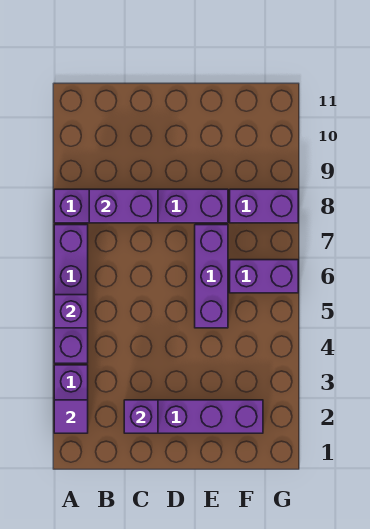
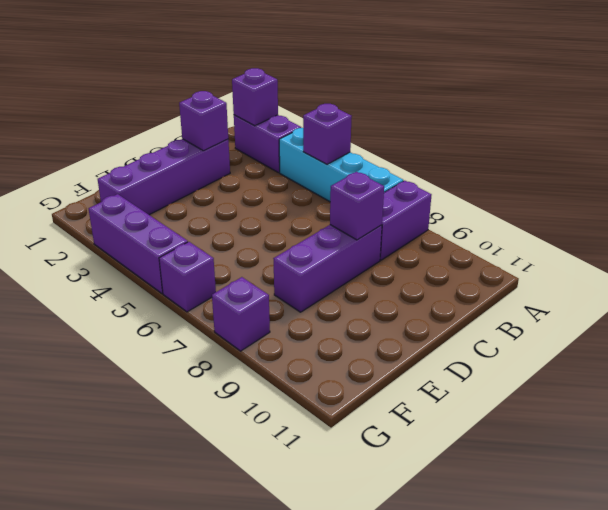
purple 1x1 tile [54,400,88,433] -> purple 1x1 brick [232,68,278,126]
purple 1x4 brick [54,225,88,363] -> cyan 1x4 brick [279,128,403,202]
purple 1x2 brick [89,189,158,223] -> purple 1x1 brick [330,172,384,240]
purple 1x3 brick [195,225,228,328] -> purple 1x3 brick moved to [89,194,188,294]
purple 1x2 brick [230,260,298,293] -> purple 1x1 brick [159,242,216,312]
purple 1x2 brick [230,189,298,223] -> purple 1x1 brick [212,277,270,351]

